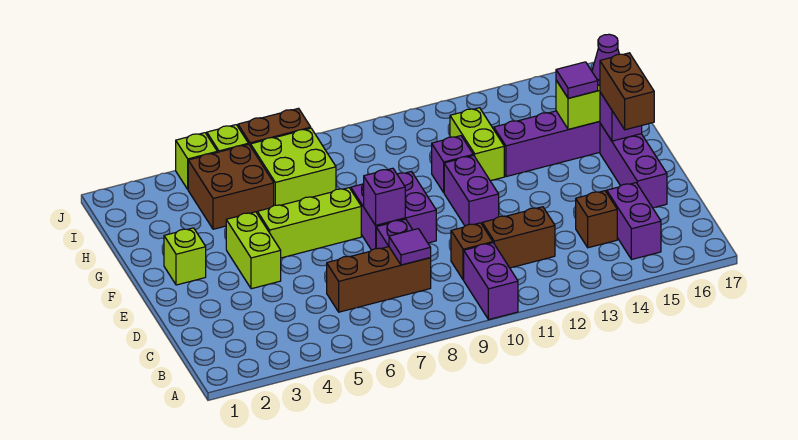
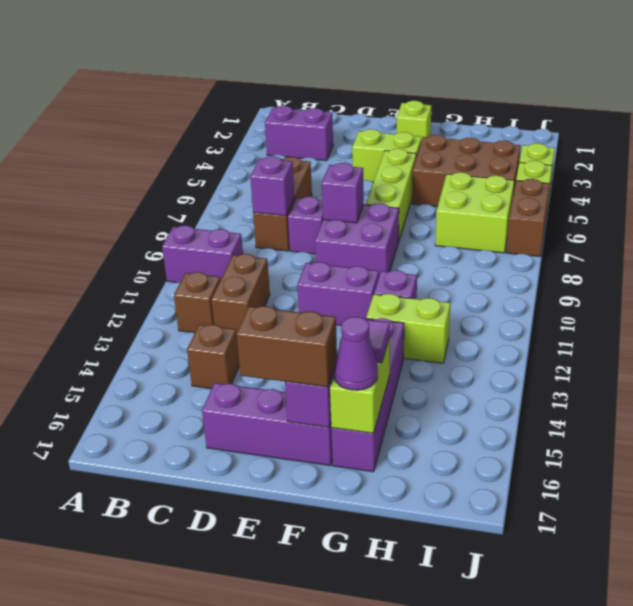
purple 1x2 brick [607,183,661,259] -> purple 1x2 brick moved to [265,106,333,161]
purple 1x1 tile [389,229,431,265] -> purple 1x1 brick [250,156,294,216]
brown 1x1 brick [451,223,493,280] -> brown 1x1 brick moved to [174,272,221,333]
brown 2x2 brick [188,144,274,229] -> brown 2x3 brick [412,135,521,207]

